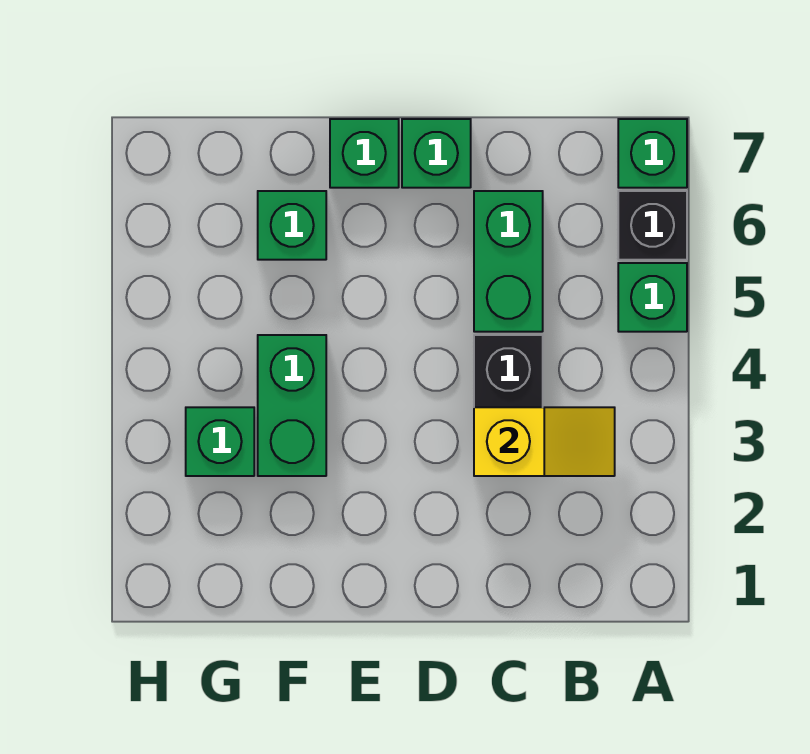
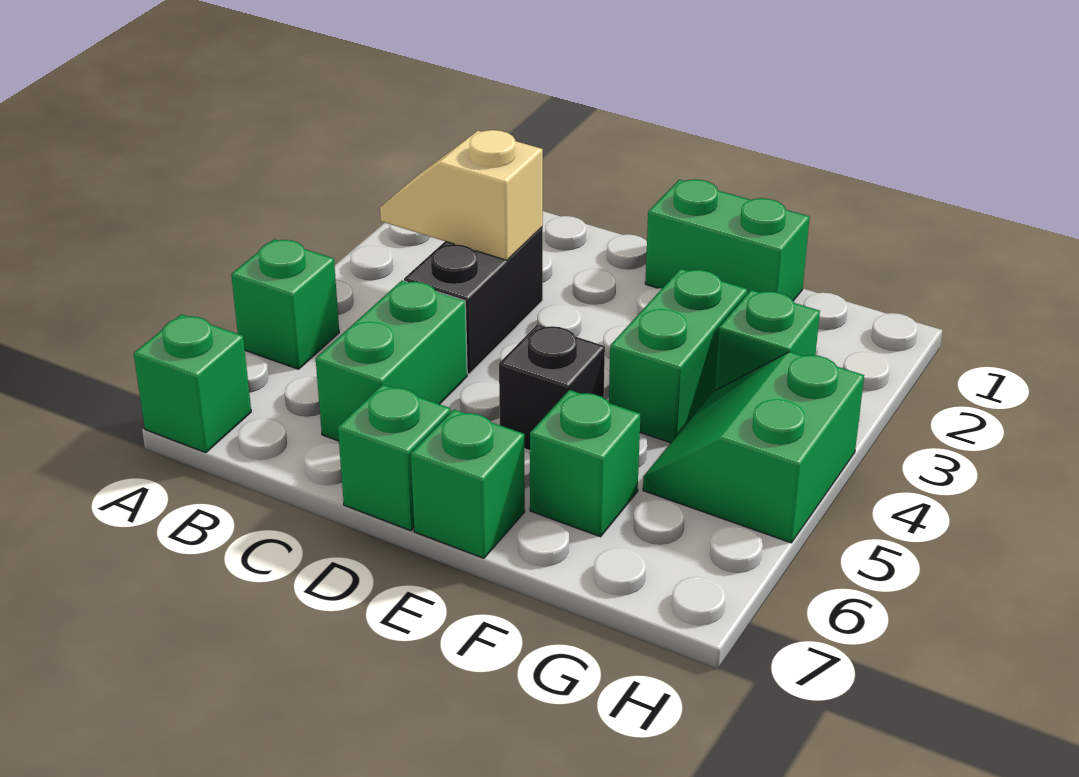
black 1x1 brick [618,191,687,260] -> black 1x1 brick moved to [499,324,605,451]
yellow 1x2 slope [474,407,615,476] -> tan 1x2 slope [380,130,543,260]
none -> green 1x2 brick [645,179,809,301]
none -> green 2x2 slope [643,352,864,543]

